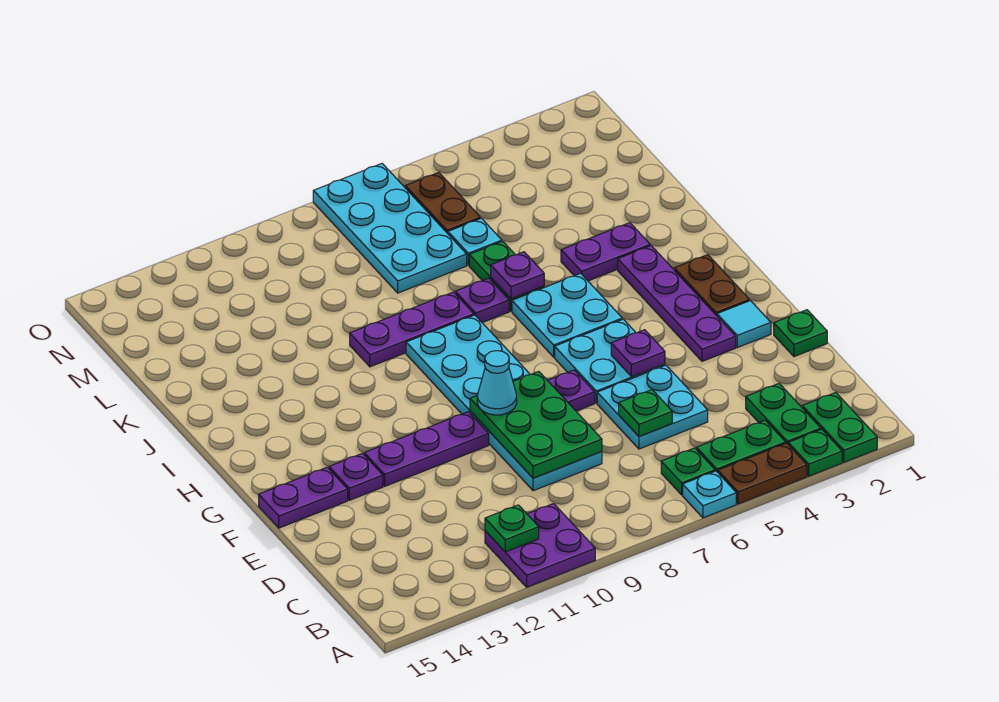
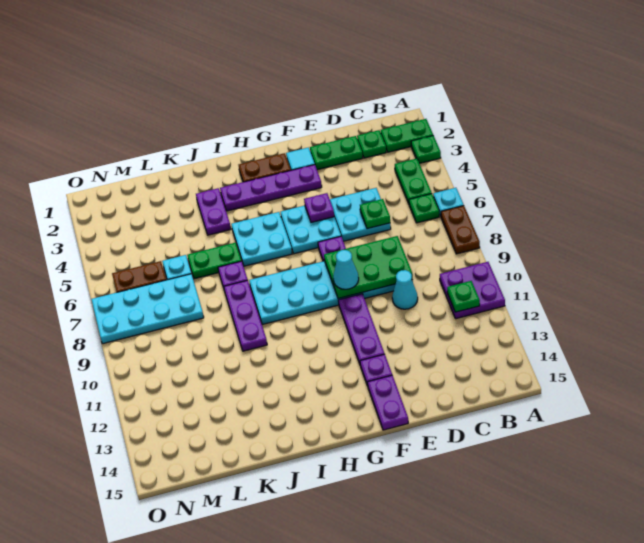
brown 1x2 plate [718,443,807,504] -> brown 1x2 plate moved to [441,206,480,254]
green 1x2 plate [746,384,821,444] -> green 1x2 plate moved to [310,136,363,170]
none -> cyan 1x1 cone [392,270,418,309]
green 1x1 plate [774,310,827,357] -> green 1x1 plate moved to [357,130,386,158]
purple 1x1 plate [491,252,544,299] -> none

